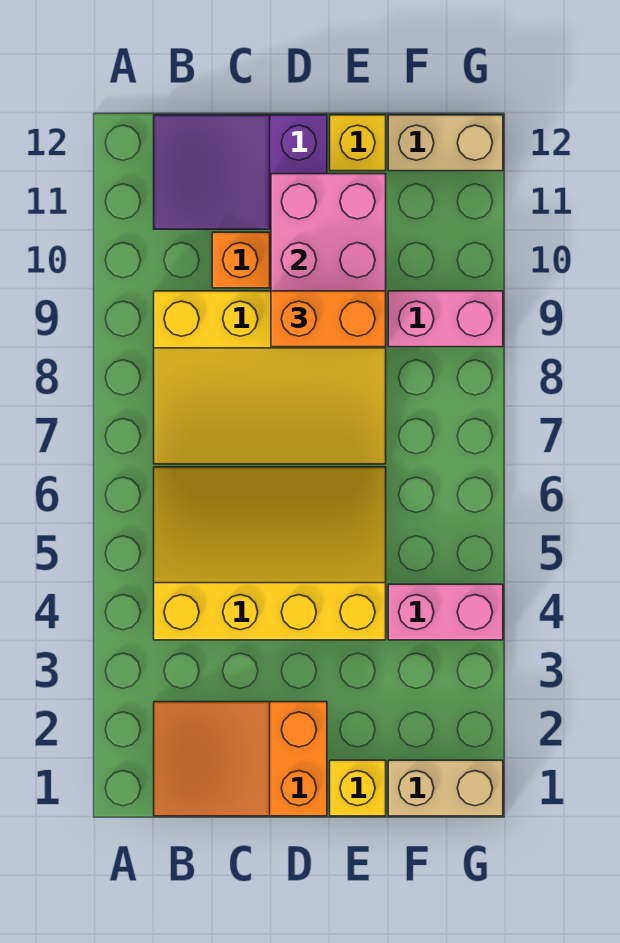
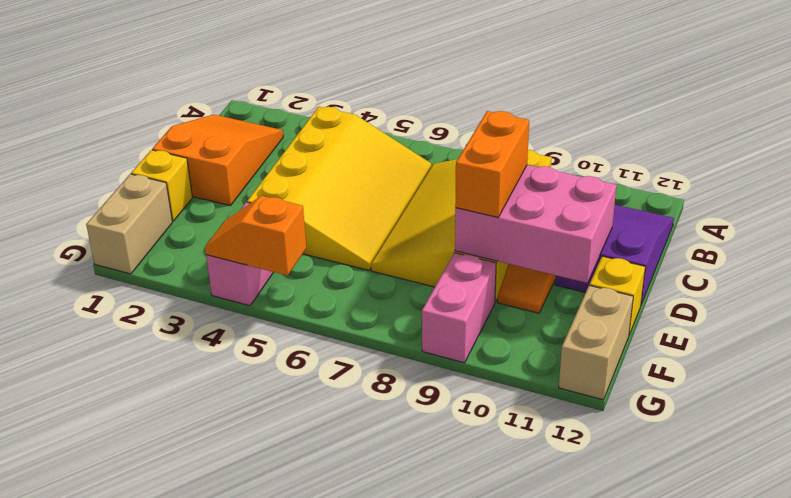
none -> orange 1x2 slope [205,196,306,275]

